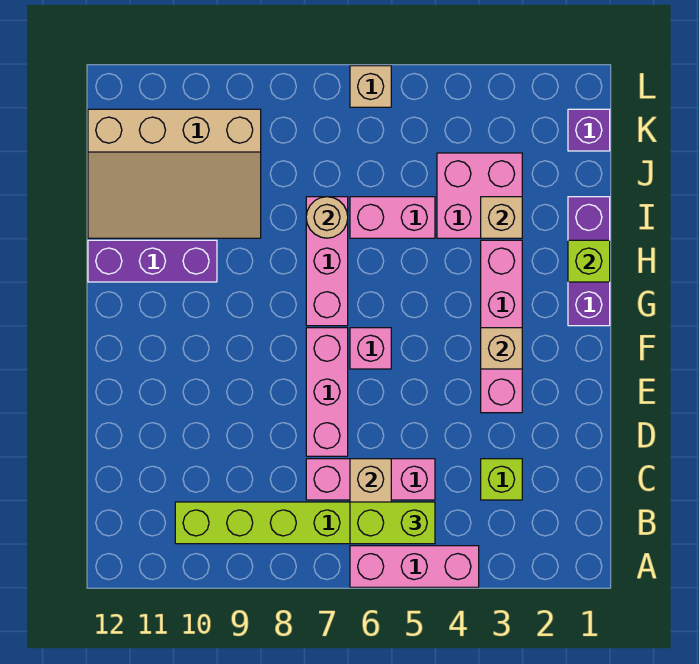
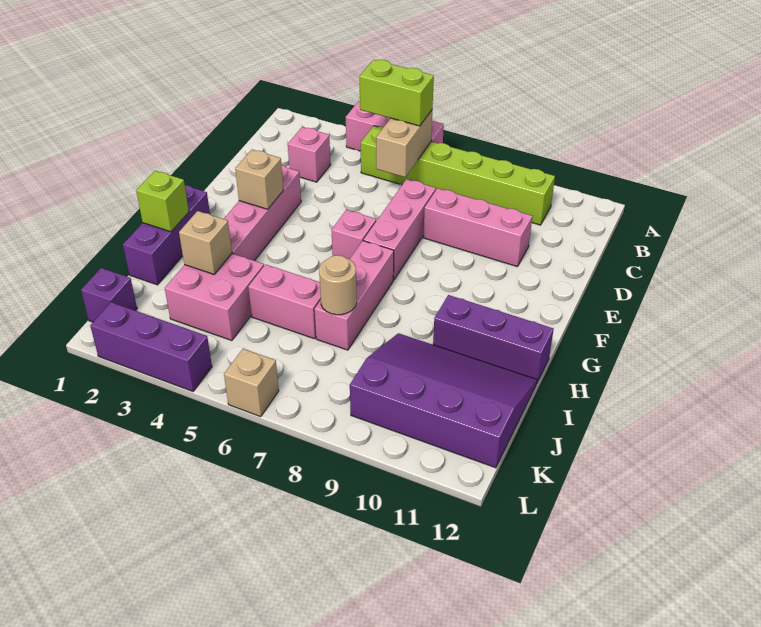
lime 1x1 brick [481,459,522,500] -> pink 1x1 brick [288,127,331,182]
pink 1x3 brick [306,459,435,500] -> pink 1x3 brick moved to [423,188,532,267]
tan 3x4 slope [88,109,261,238] -> purple 3x4 slope [350,333,537,468]
none -> purple 1x3 brick [90,302,212,391]

